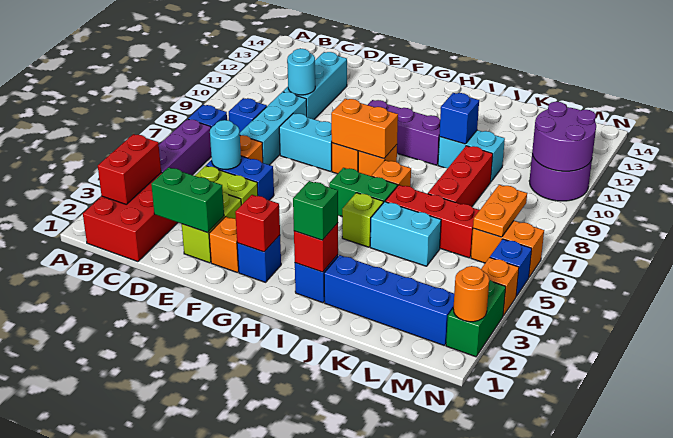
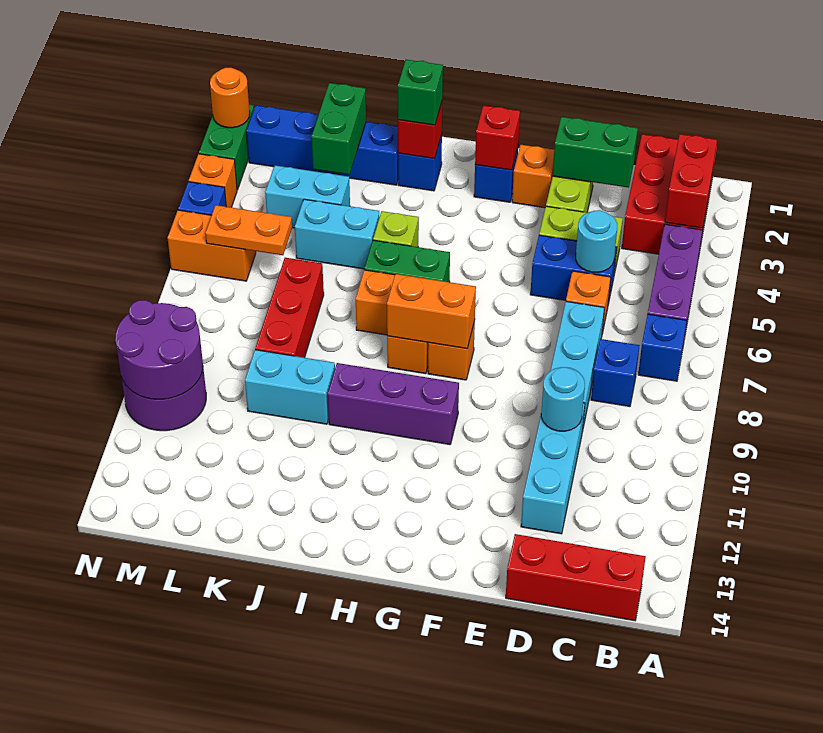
cyan 1x2 brick [279,113,332,171] -> cyan 1x2 brick moved to [265,165,350,228]
red 1x3 brick [385,185,479,258] -> red 1x3 brick moved to [506,534,646,621]
blue 1x1 brick [439,93,479,144] -> none
none -> green 1x2 brick [312,83,366,175]
orange 1x2 plate [473,185,527,237] -> orange 1x2 plate turned to [205,205,292,255]

